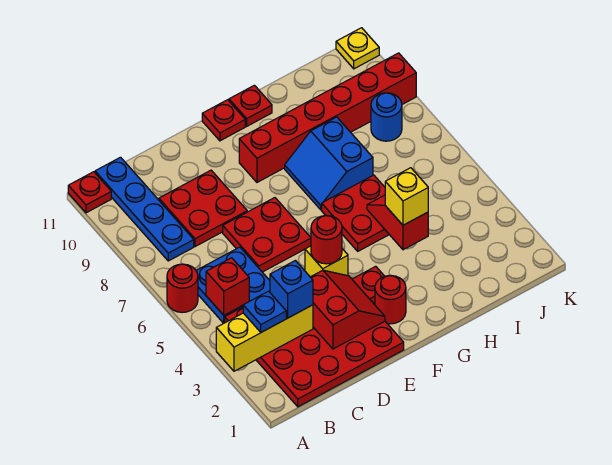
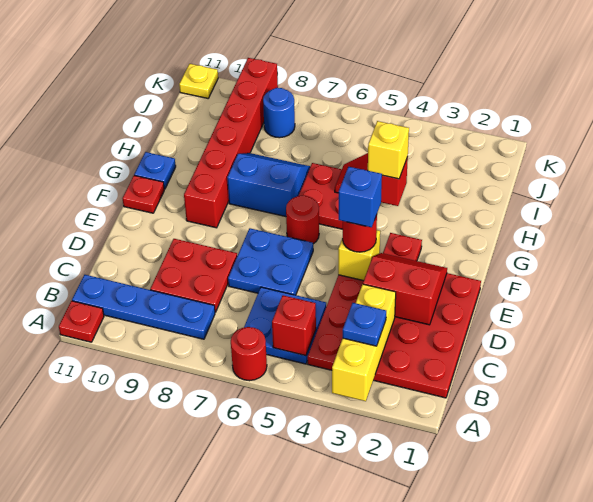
blue 1x1 brick [270,261,313,318] -> blue 1x1 brick moved to [339,167,382,227]
red 2x2 plate [223,198,311,272] -> blue 2x2 plate [228,228,313,295]
red 1x1 round brick [375,276,406,324] -> red 1x1 round brick moved to [286,196,319,244]
blue 2x2 slope [285,117,373,210] -> blue 2x2 slope turned to [227,153,310,217]
red 1x1 plate [229,85,272,126] -> blue 1x1 plate [134,152,176,189]

